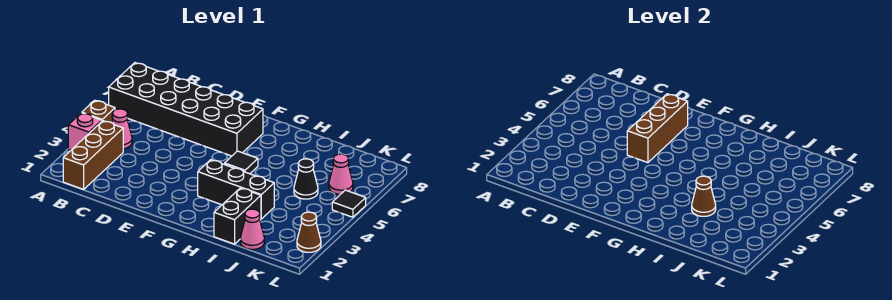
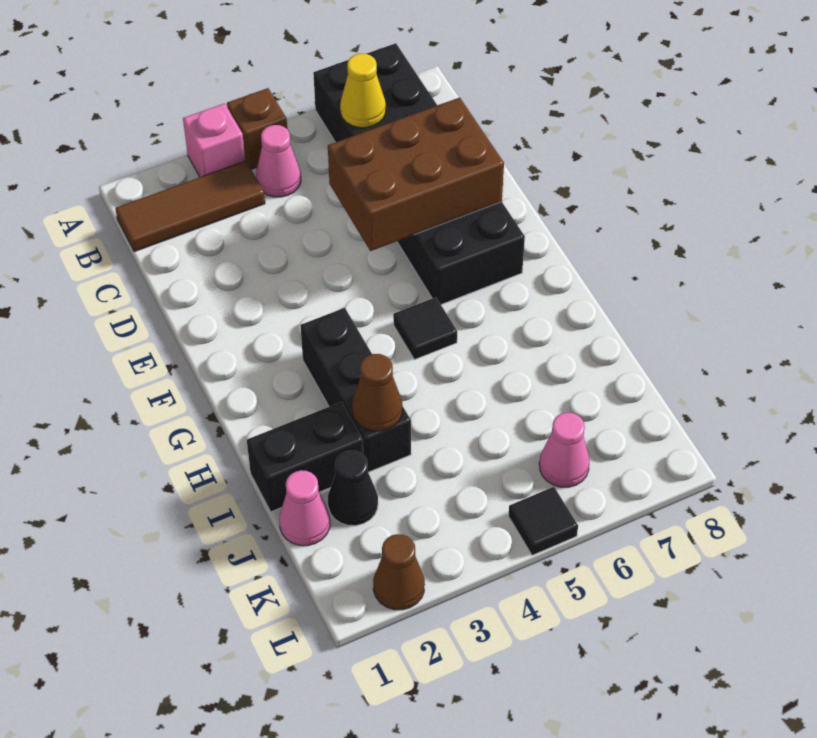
brown 1x3 brick [63,121,123,189] -> brown 1x3 tile [115,161,265,252]
none -> yellow 1x1 cone [340,54,386,128]
brown 1x3 brick [627,94,688,163] -> brown 2x3 brick [328,98,504,251]
black 1x1 cone [294,159,318,199] -> black 1x1 cone moved to [328,451,378,526]

